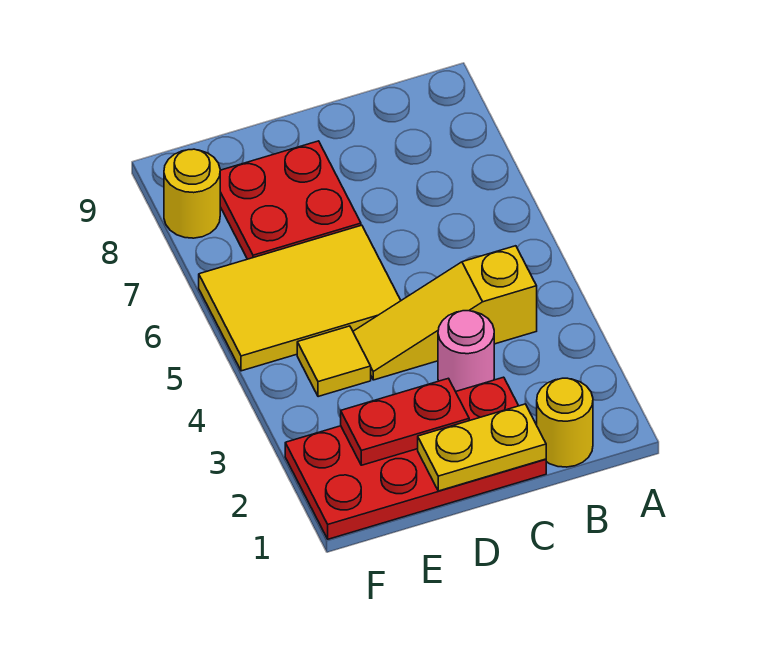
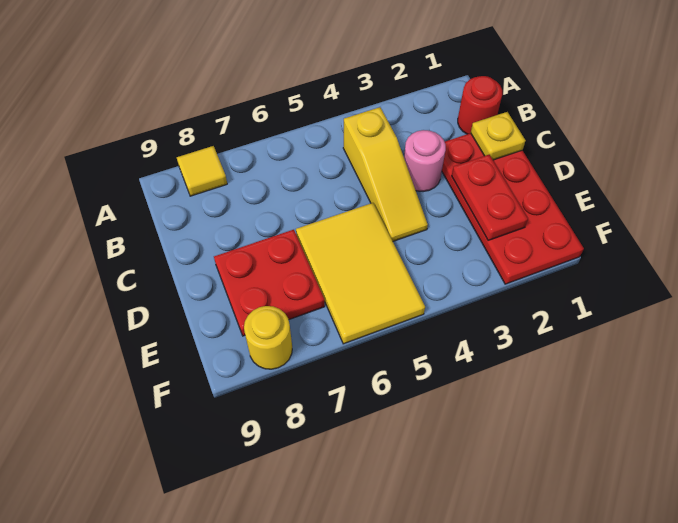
yellow 1x1 round brick [537,378,593,467] -> red 1x1 round brick [458,76,502,134]
yellow 1x2 plate [418,404,546,491] -> yellow 1x1 plate [471,112,526,160]
yellow 1x1 tile [297,326,371,397] -> yellow 1x1 tile moved to [177,146,227,196]

